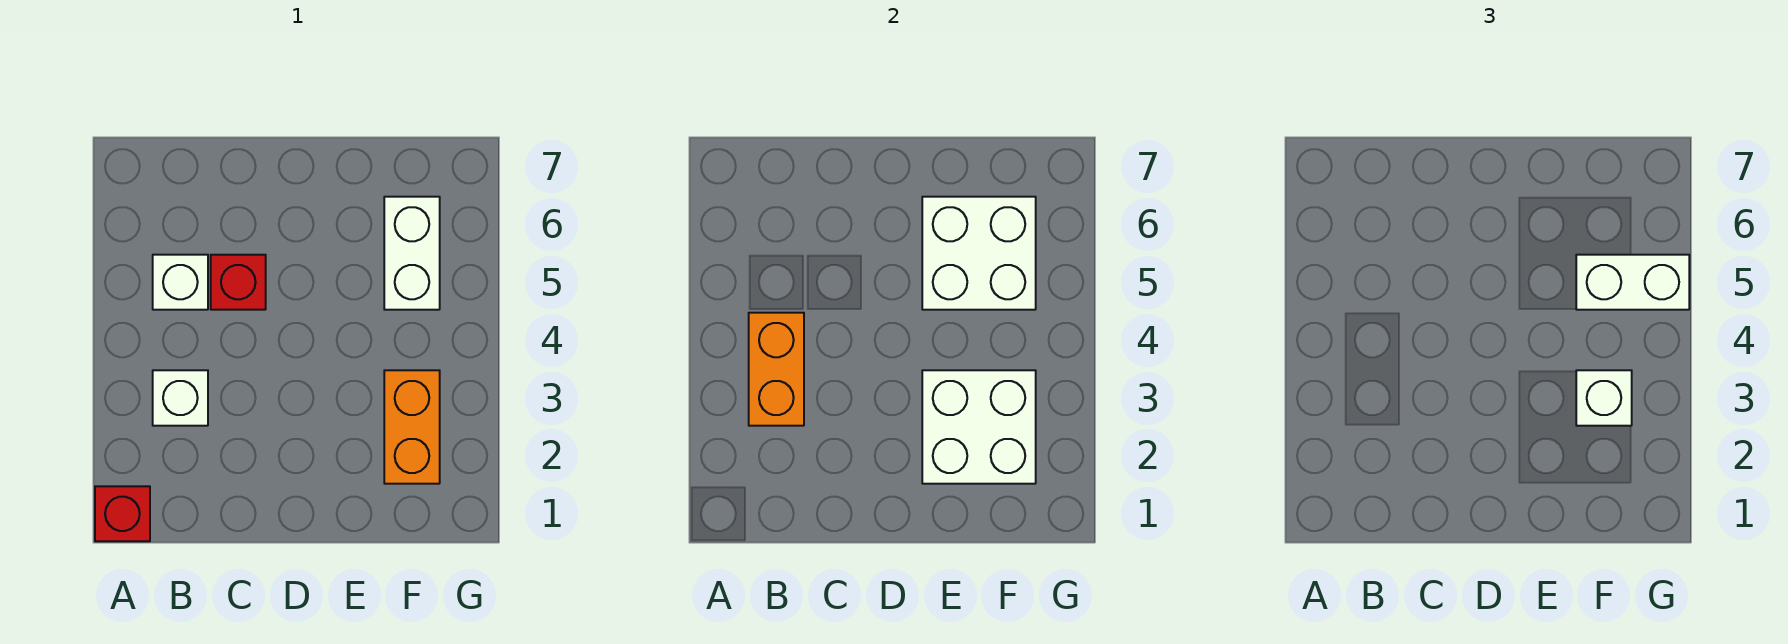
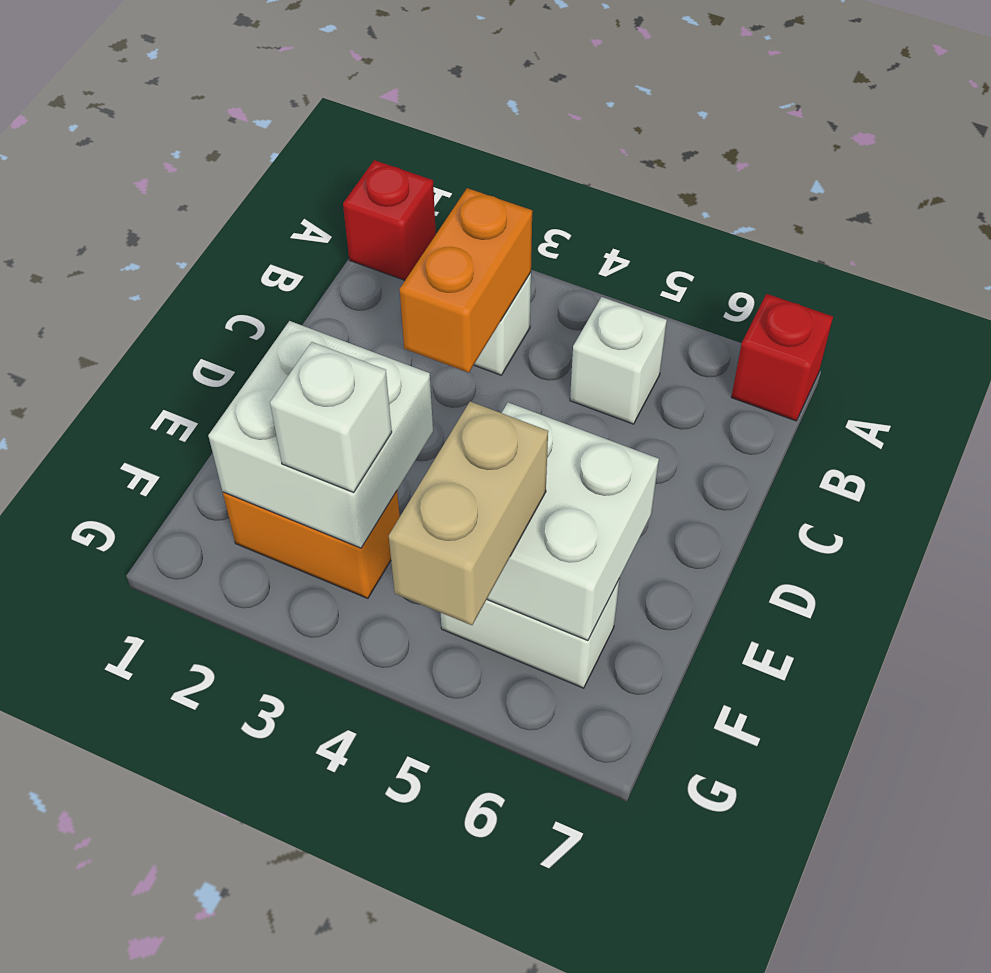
orange 1x2 brick [749,313,804,426] -> orange 1x2 brick turned to [400,188,532,373]
red 1x1 brick [211,255,266,310] -> red 1x1 brick moved to [731,294,833,421]
white 1x2 brick [1576,255,1689,310] -> tan 1x2 brick [389,402,548,625]

